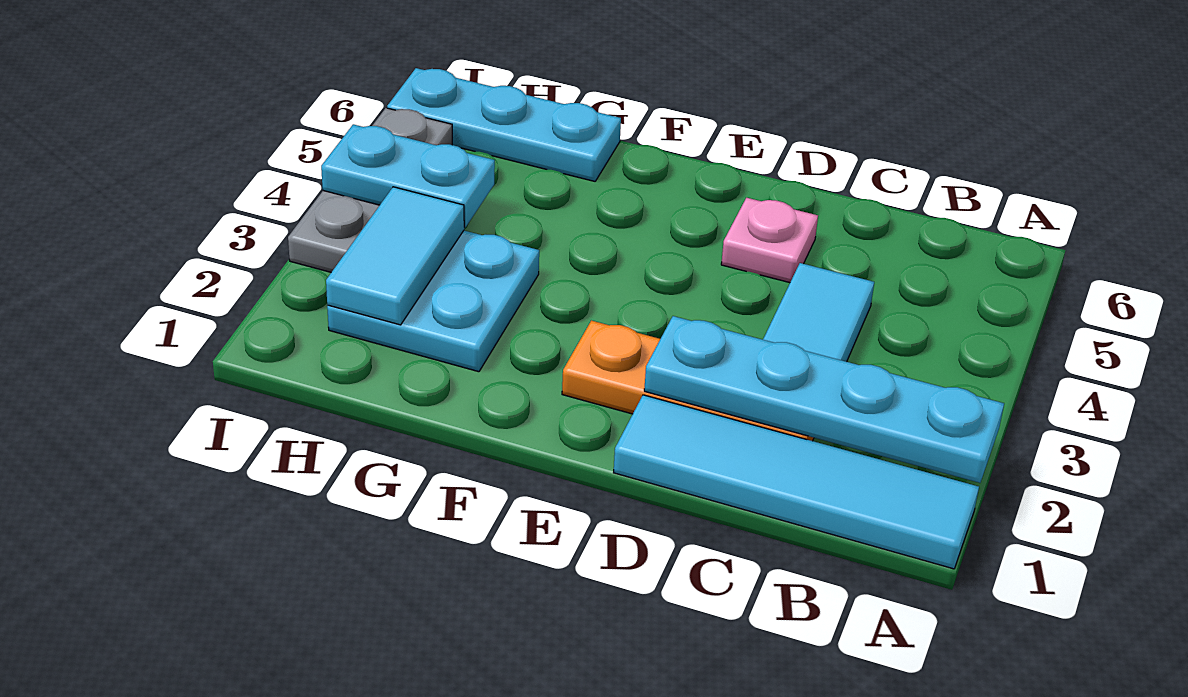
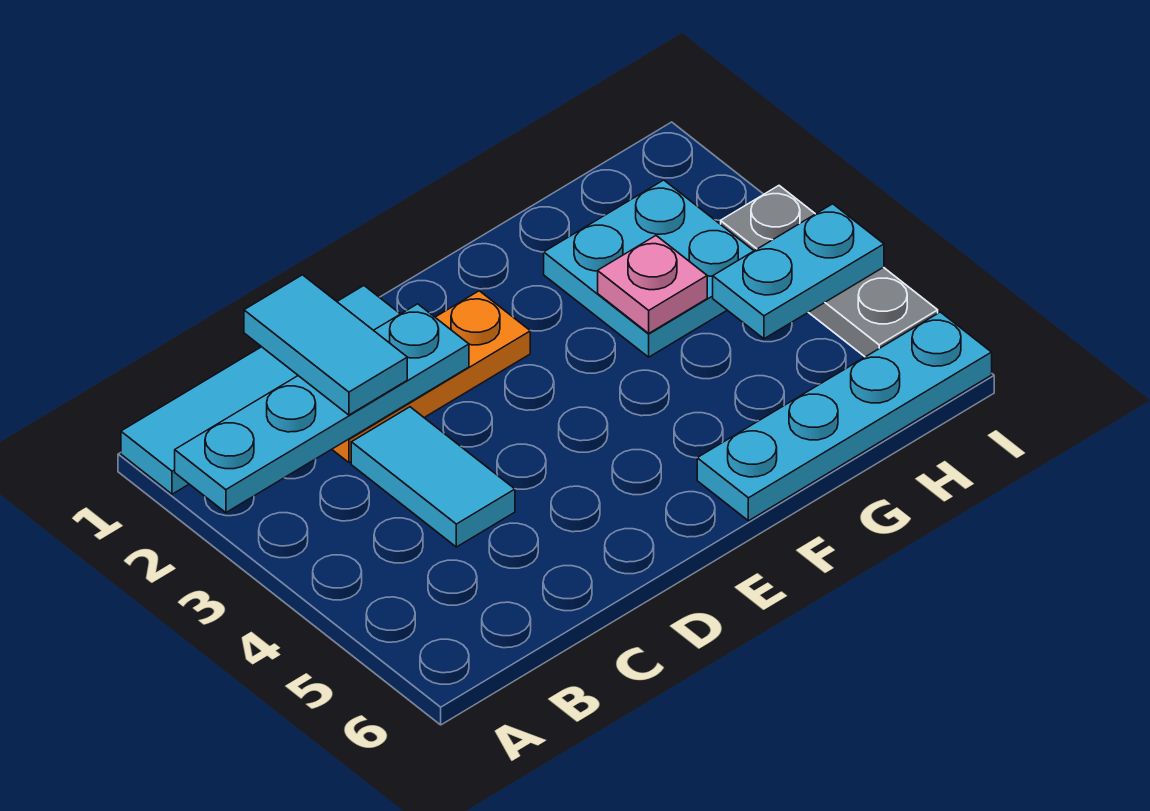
pink 1x1 plate [721,198,818,283] -> pink 1x1 plate moved to [598,236,707,333]
cyan 1x3 plate [387,68,621,181] -> cyan 1x4 plate [697,312,992,521]
cyan 1x2 tile [326,187,464,325] -> cyan 1x2 tile moved to [244,275,407,415]

